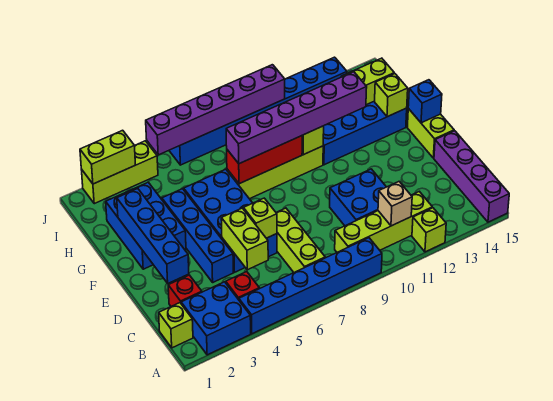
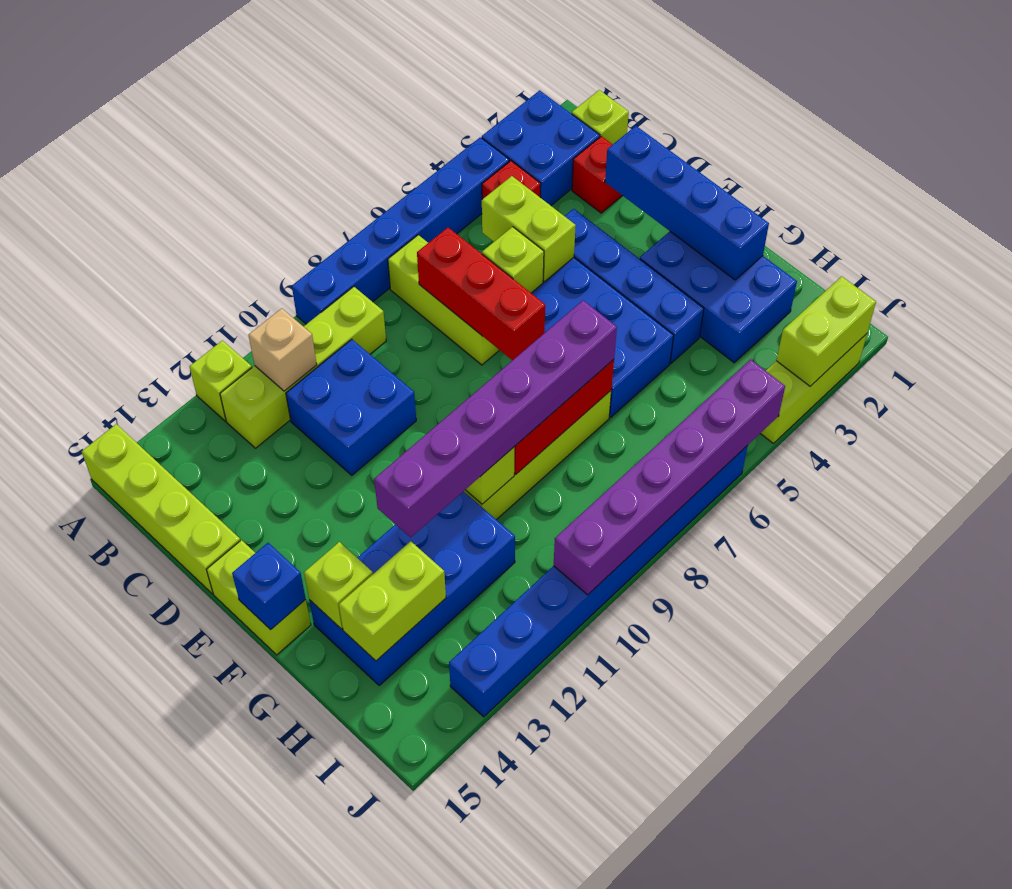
purple 1x4 brick [434,131,509,222] -> lime 1x4 brick [82,424,240,594]
none -> red 1x3 brick [417,228,545,360]

